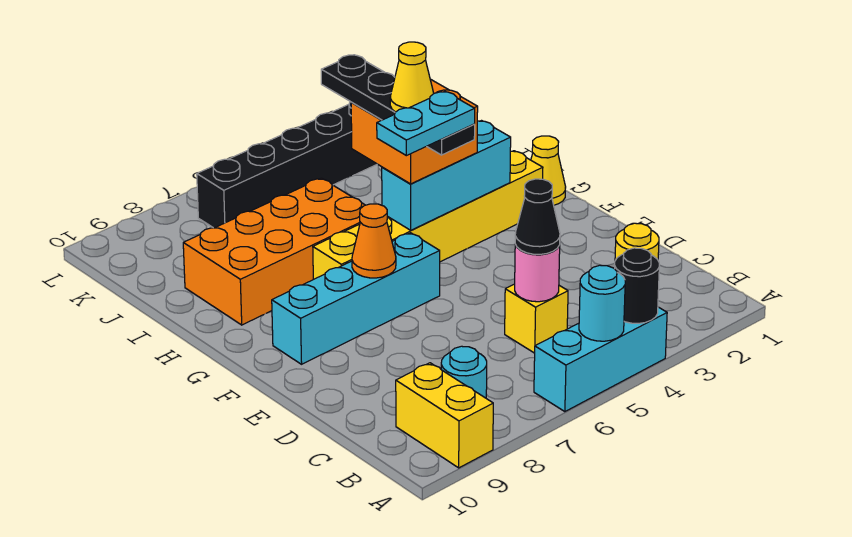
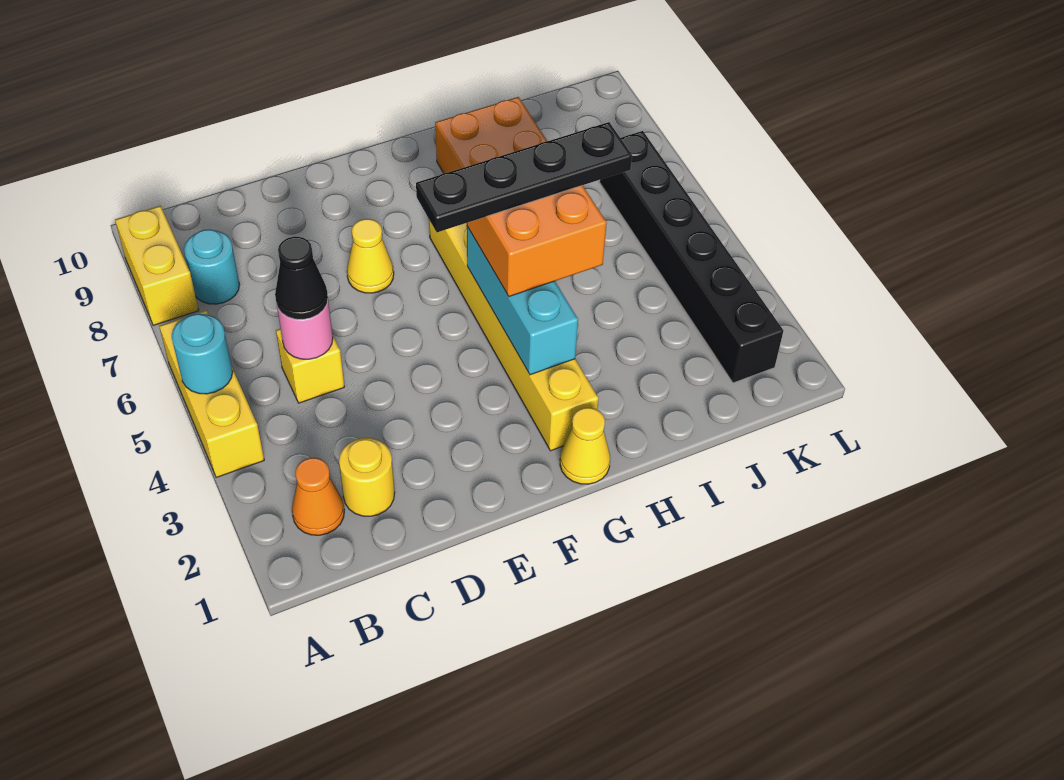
cyan 1x3 brick [534,307,667,412] -> yellow 1x3 brick [159,310,264,478]
black 1x1 round brick [615,248,659,323] -> none
yellow 1x2 brick [396,363,493,468] -> yellow 1x2 brick turned to [115,206,199,325]
cyan 1x2 plate [377,91,475,156] -> none
cyan 1x4 brick [272,233,440,364] -> none
orange 1x1 cone [352,204,396,278] -> orange 1x1 cone moved to [292,458,344,535]
yellow 1x1 cone [390,42,434,112] -> yellow 1x1 cone moved to [347,219,394,293]

